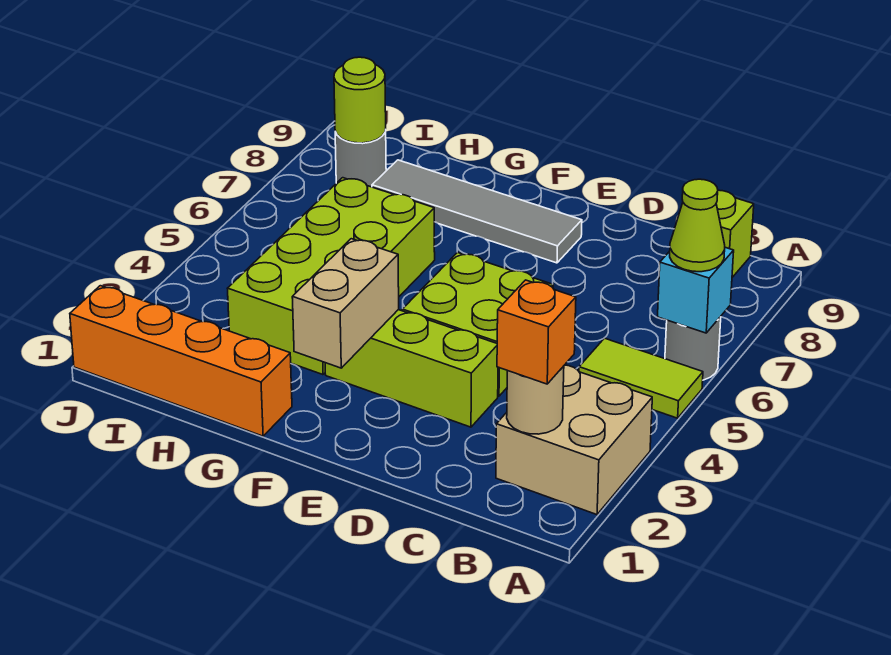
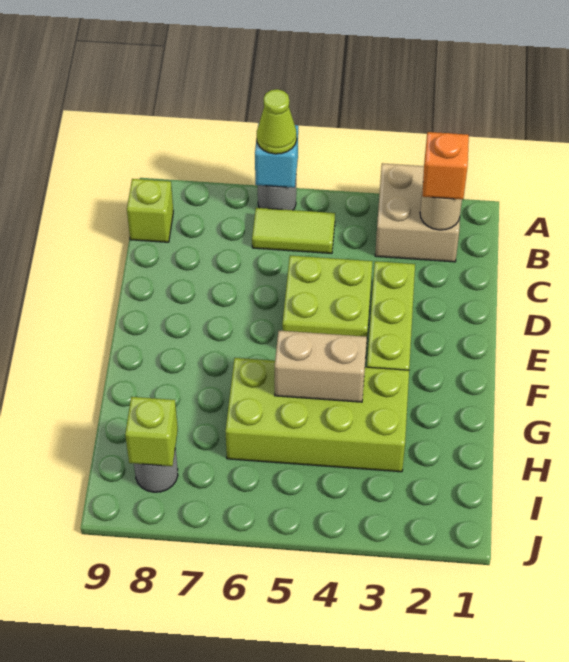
lime 1x2 tile [579,338,703,418] -> lime 1x2 tile turned to [252,208,335,253]
grey 1x4 tile [372,160,582,263] -> none
tan 1x2 brick [292,239,399,368] -> tan 1x2 brick moved to [275,331,367,402]
orange 1x4 brick [70,286,292,436] -> none
lime 1x1 round brick [334,57,386,143] -> lime 1x1 brick [125,397,178,466]

